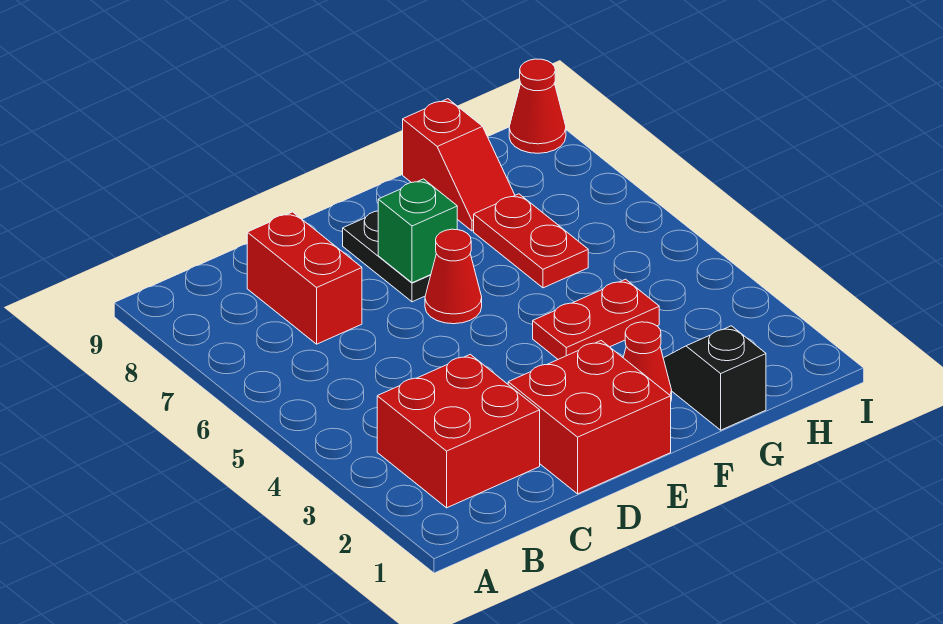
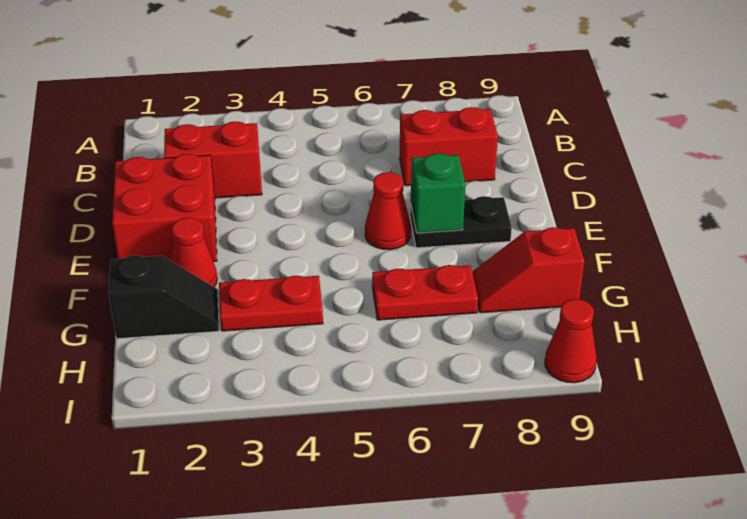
red 2x2 brick [377,354,540,508] -> red 1x2 brick [164,121,262,198]
red 1x2 plate [533,279,659,359] -> red 1x2 plate turned to [219,276,323,331]

